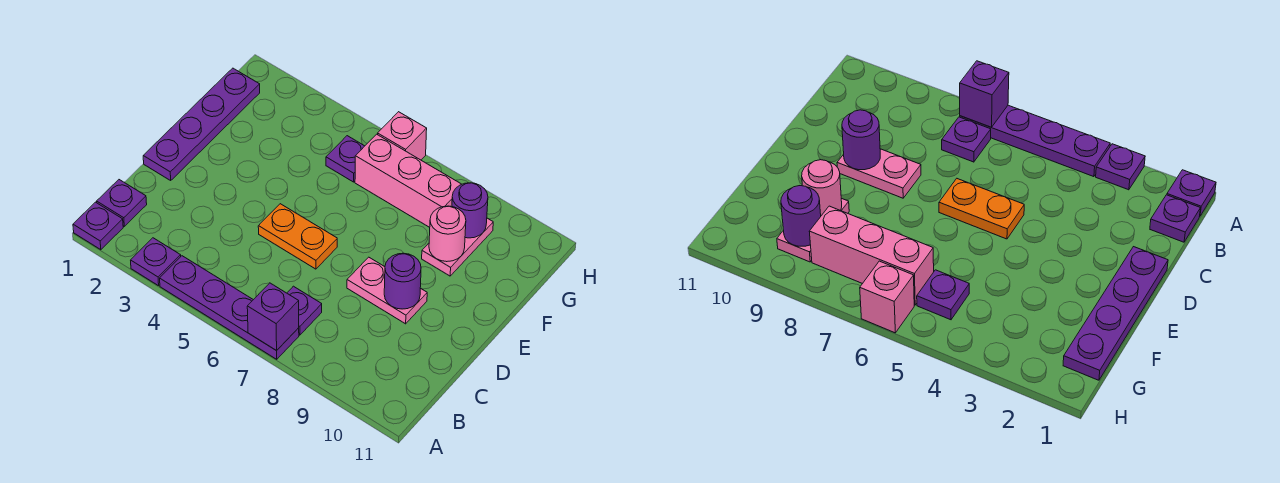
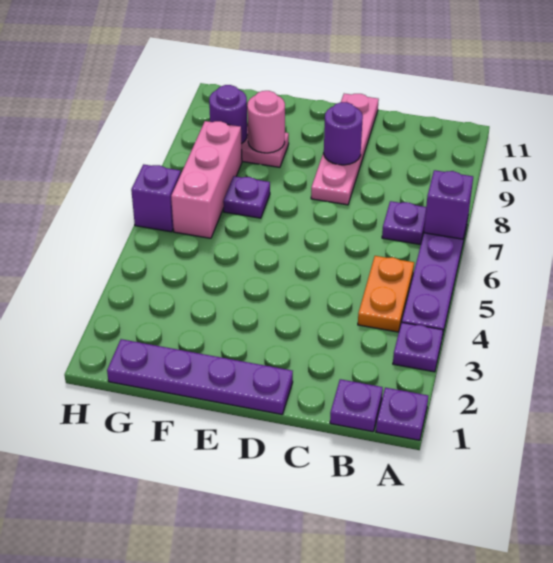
orange 1x2 plate [258,204,337,269] -> orange 1x2 plate moved to [358,256,414,332]
pink 1x2 plate [347,257,427,324] -> pink 1x4 plate [311,94,379,205]
purple 1x1 plate [326,136,364,182] -> purple 1x1 plate moved to [223,176,270,218]
pink 1x1 brick [378,112,427,160] -> purple 1x1 brick [131,164,181,232]

